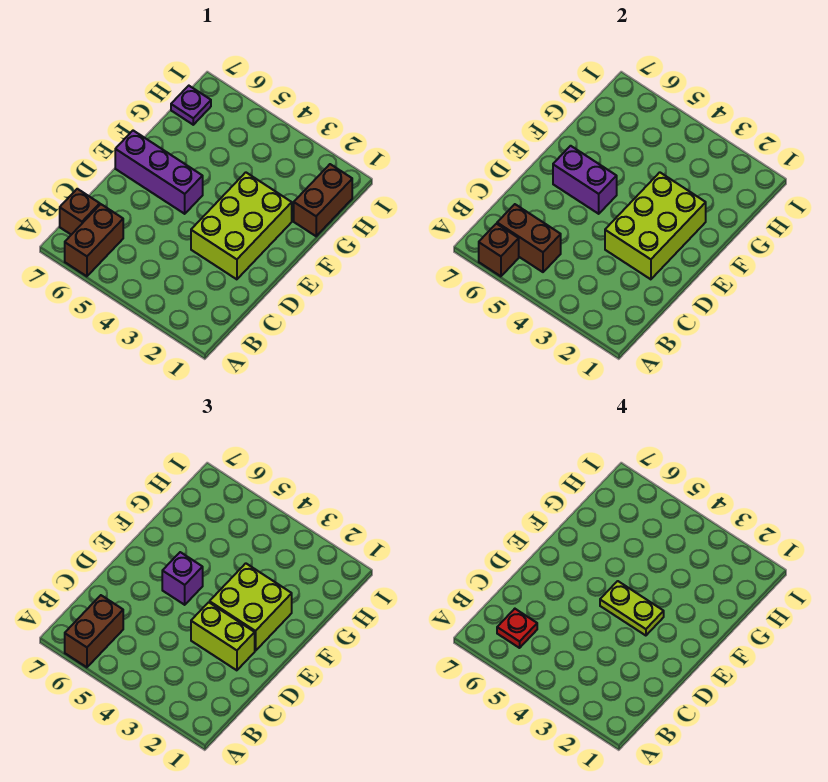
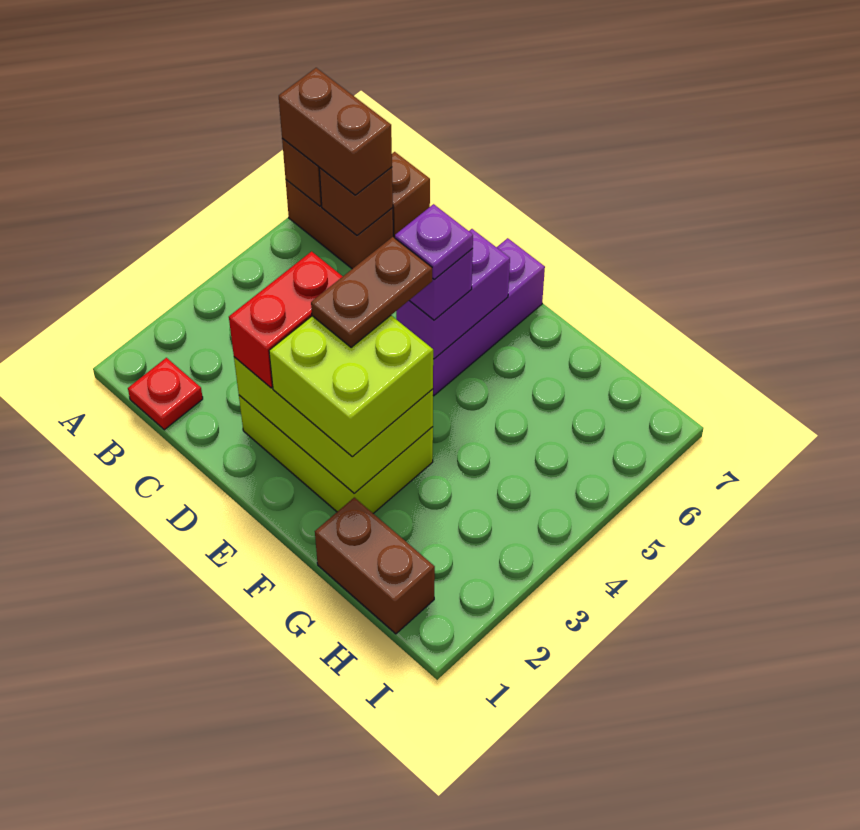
brown 1x2 brick [497,204,561,272] -> brown 1x1 brick [319,167,393,235]
red 1x1 plate [497,609,537,648] -> red 1x1 plate moved to [128,358,203,430]
lime 1x2 brick [191,602,255,670] -> red 1x2 brick [229,252,343,388]
lime 1x2 plate [600,581,664,636] -> brown 1x2 plate [311,237,432,348]
purple 1x1 plate [171,86,211,125] -> purple 1x1 plate moved to [395,204,473,280]

